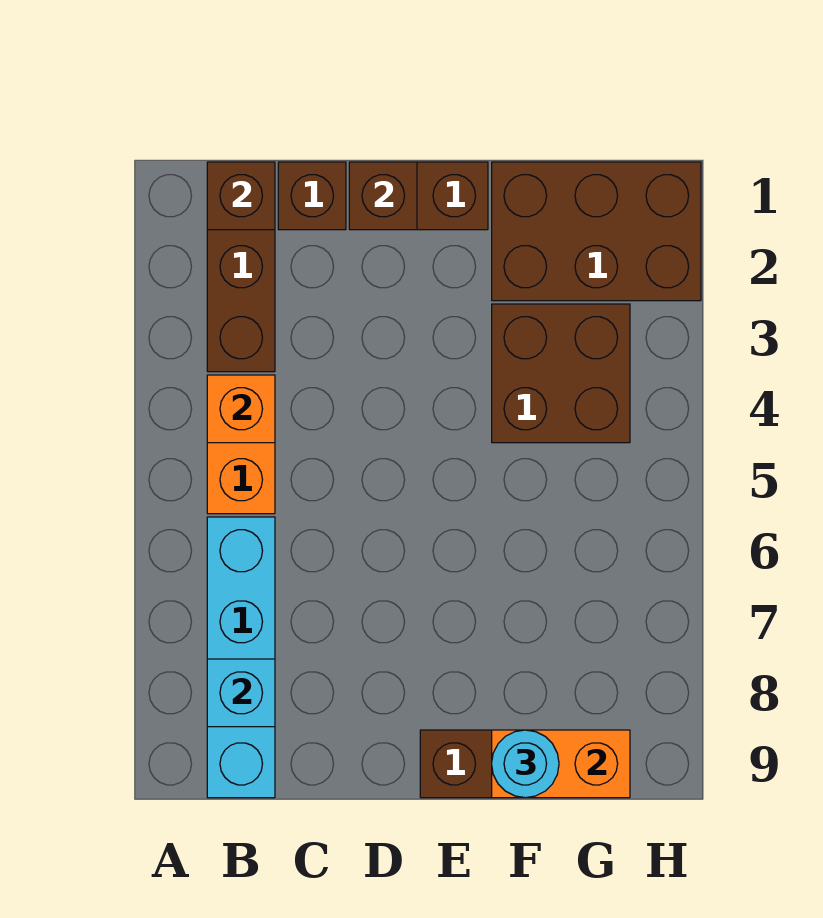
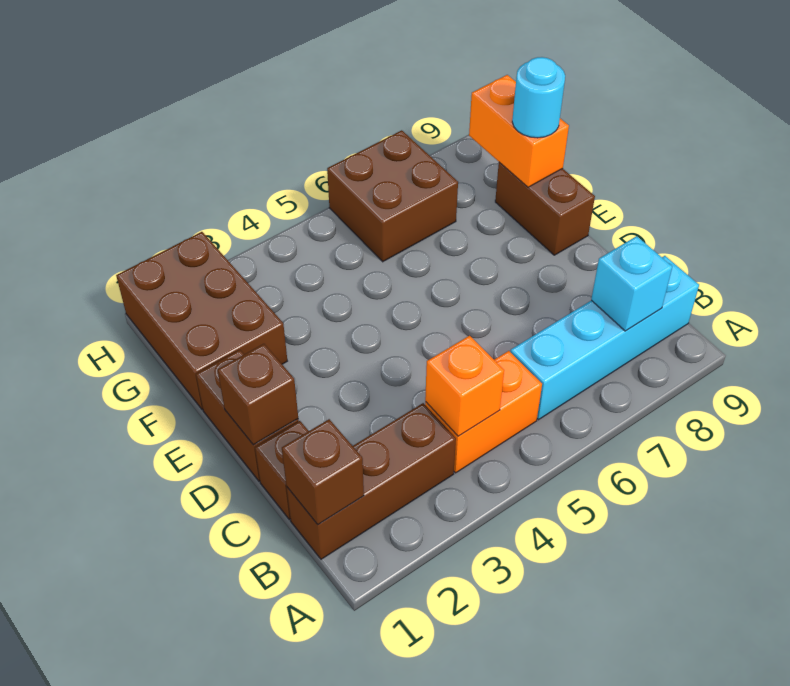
brown 2x2 brick [492,304,630,443] -> brown 2x2 brick moved to [327,130,458,262]

